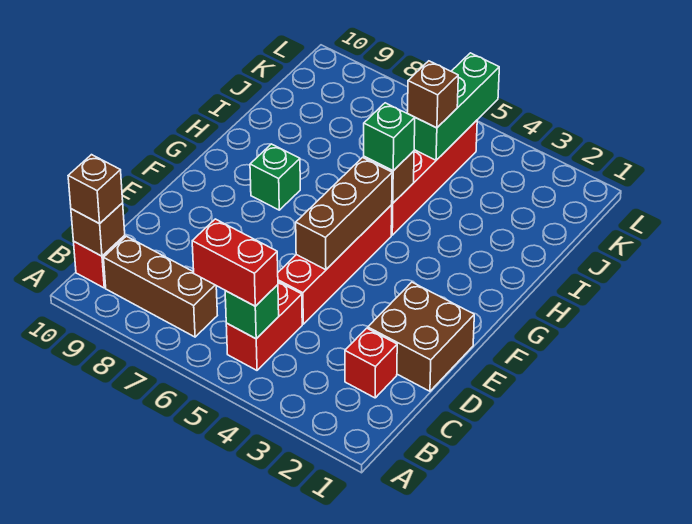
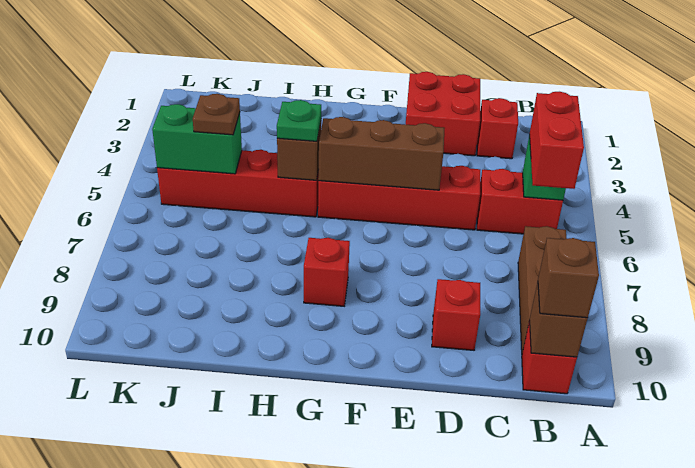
brown 2x2 brick [368,282,474,391] -> red 2x2 brick [406,72,480,156]
none -> red 1x1 brick [432,279,480,350]
green 1x1 brick [250,144,300,210] -> red 1x1 brick [304,238,350,306]
green 1x1 brick [364,103,415,171] -> green 1x1 plate [277,100,321,141]
green 1x3 brick [414,53,499,160] -> green 1x2 brick [152,104,242,174]
brown 1x1 brick [407,61,458,128] -> brown 1x1 plate [193,94,240,135]

